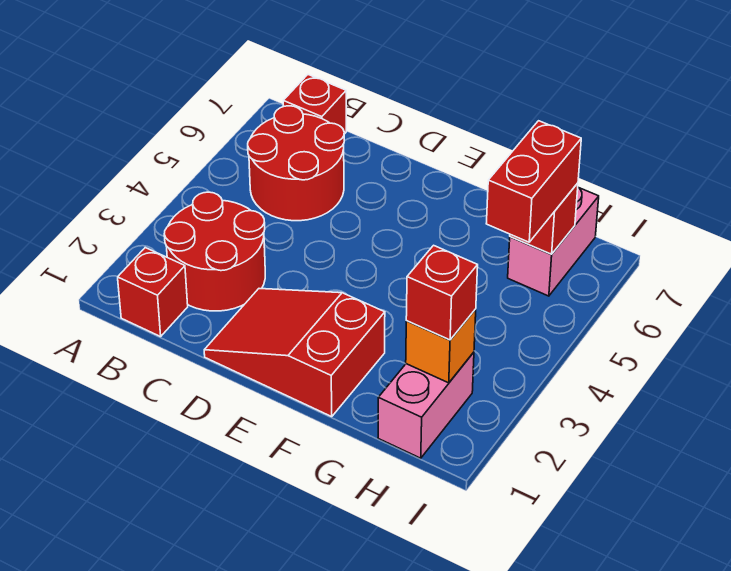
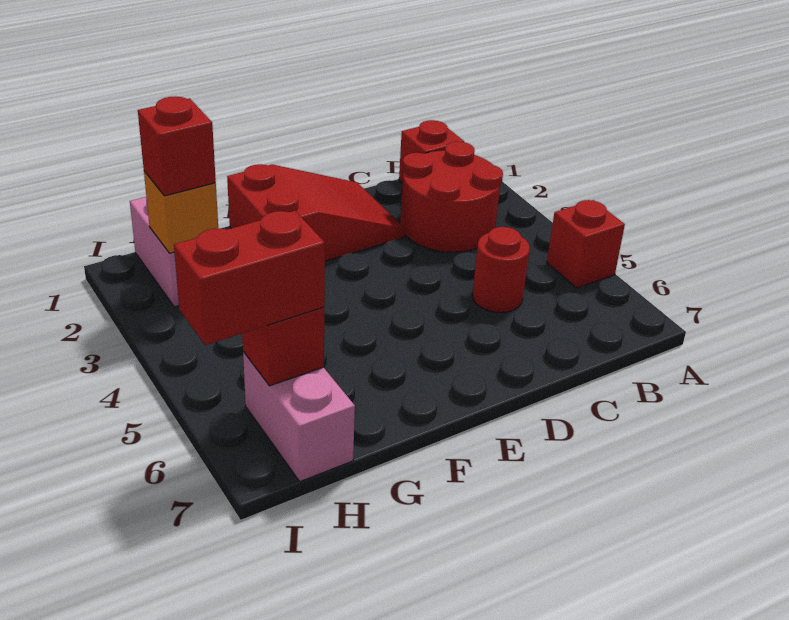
red 2x2 round brick [248,106,344,221] -> red 1x1 round brick [472,227,530,312]
red 1x1 brick [283,75,346,134] -> red 1x1 brick moved to [547,200,625,288]
red 1x2 brick [486,121,581,242] -> red 1x2 brick turned to [174,211,325,345]

